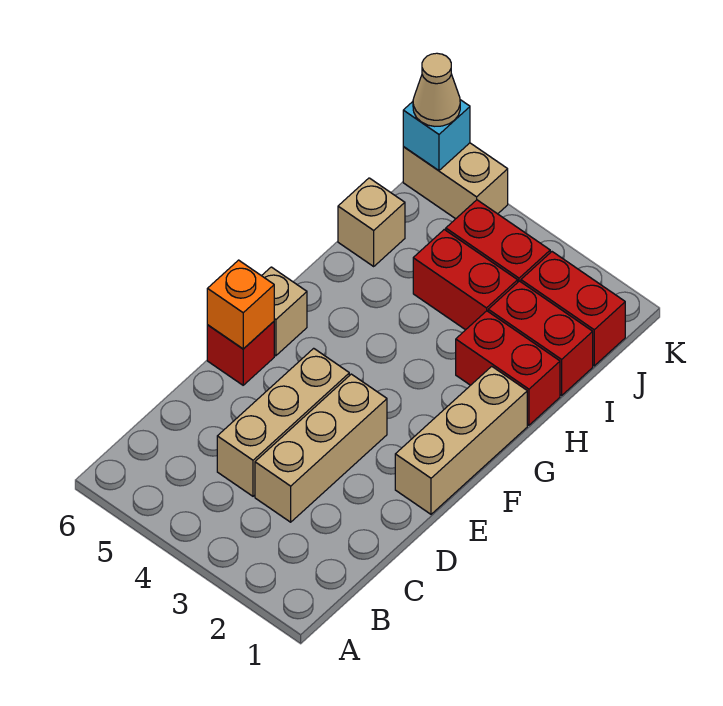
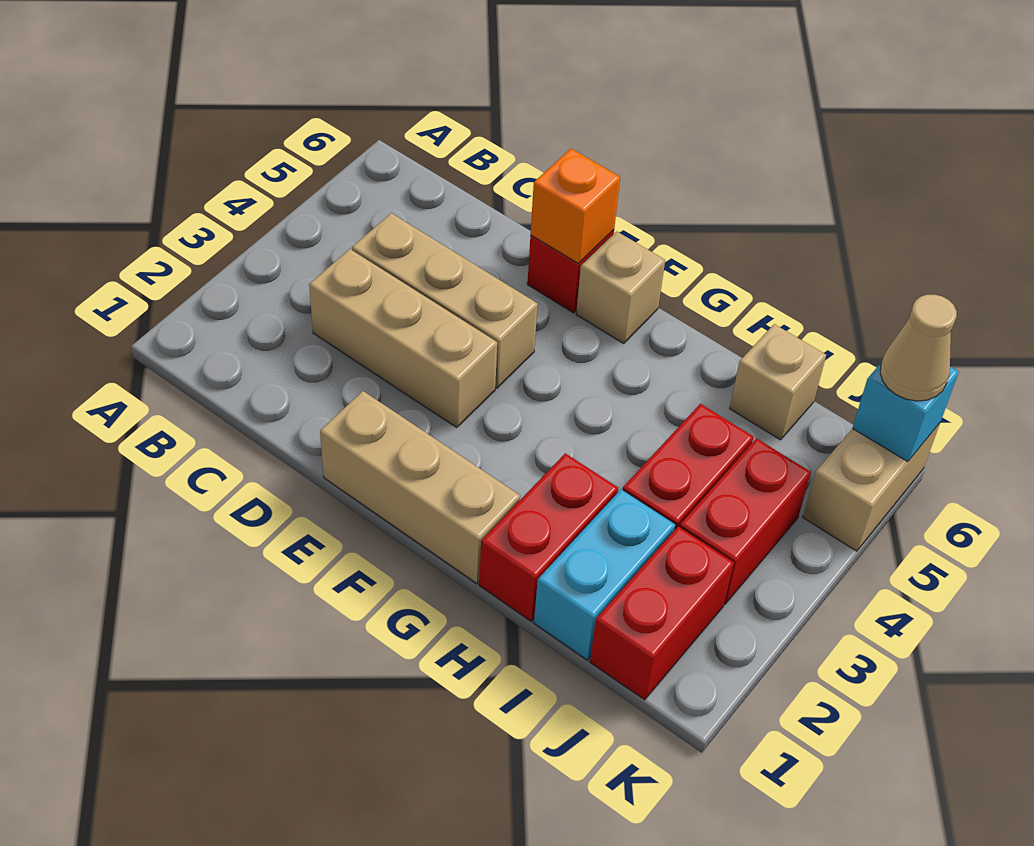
red 1x2 brick [488,281,593,395] -> cyan 1x2 brick [534,490,675,660]

